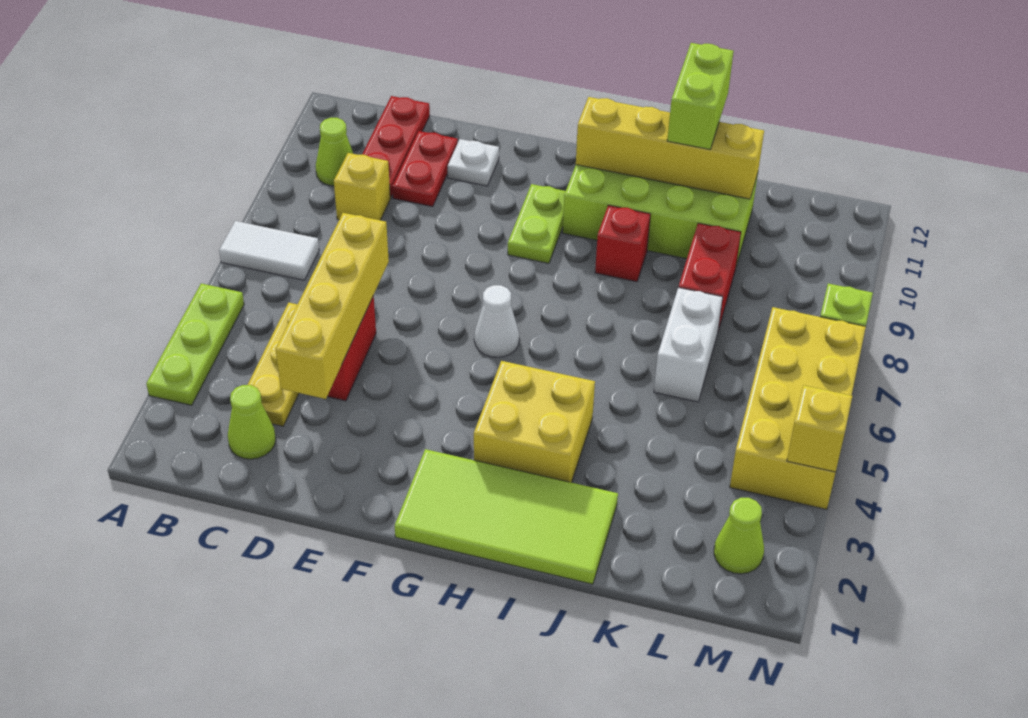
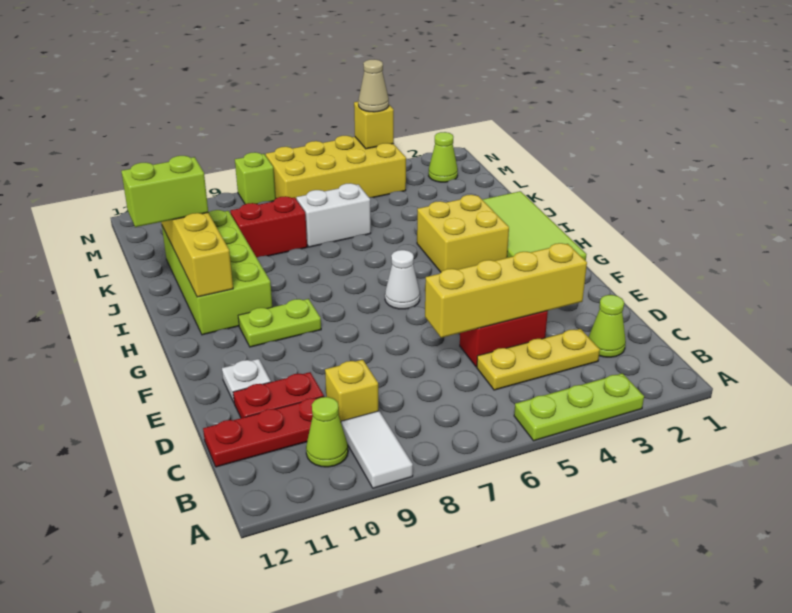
white 1x2 tile [219,221,319,280] -> white 1x2 tile moved to [341,411,413,488]
red 1x1 brick [595,205,650,282] -> none
none -> tan 1x1 cone [358,59,389,112]

